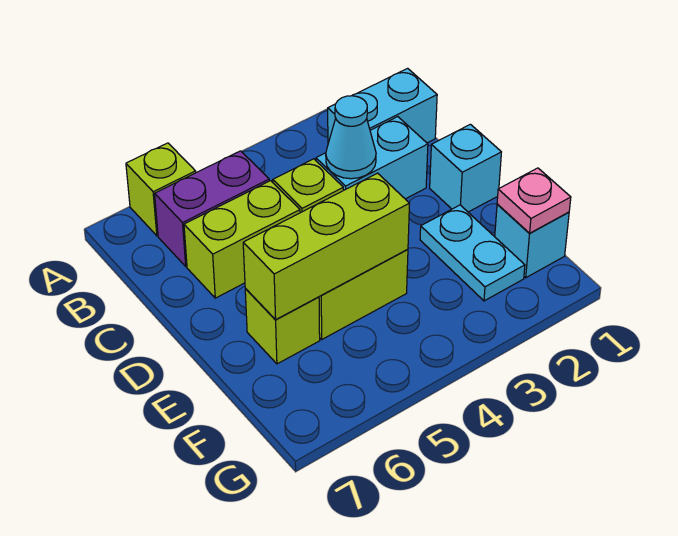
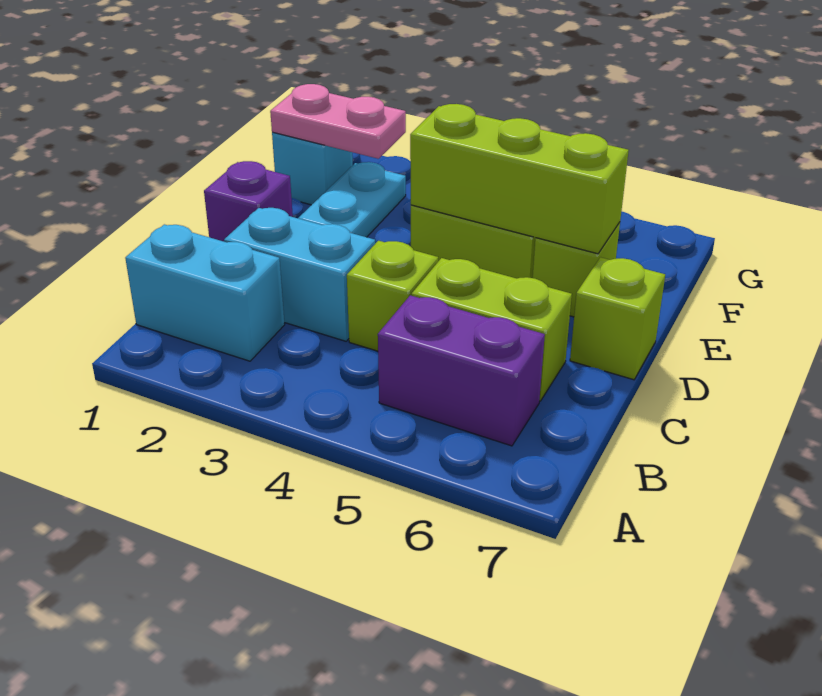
lime 1x1 brick [126,143,196,236] -> lime 1x1 brick moved to [570,257,665,380]
cyan 1x1 cone [326,96,376,179] -> none
cyan 1x1 brick [430,124,501,212] -> purple 1x1 brick [204,161,293,241]
pink 1x1 plate [497,168,571,233] -> pink 1x2 plate [270,84,406,159]

